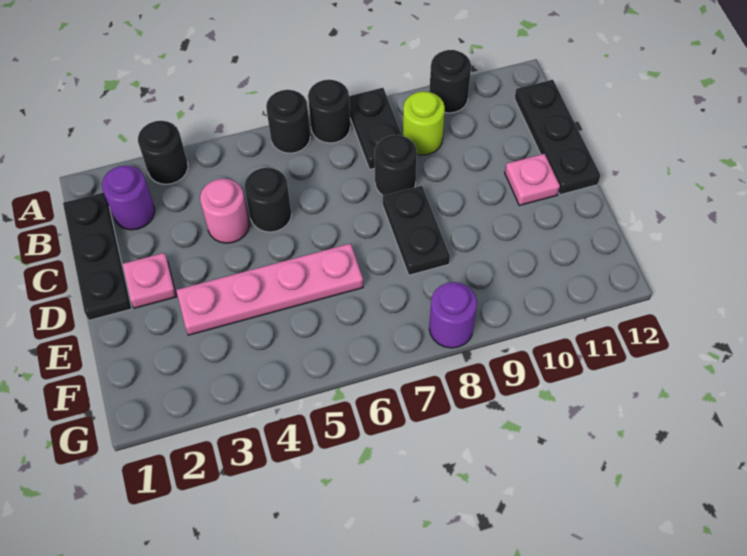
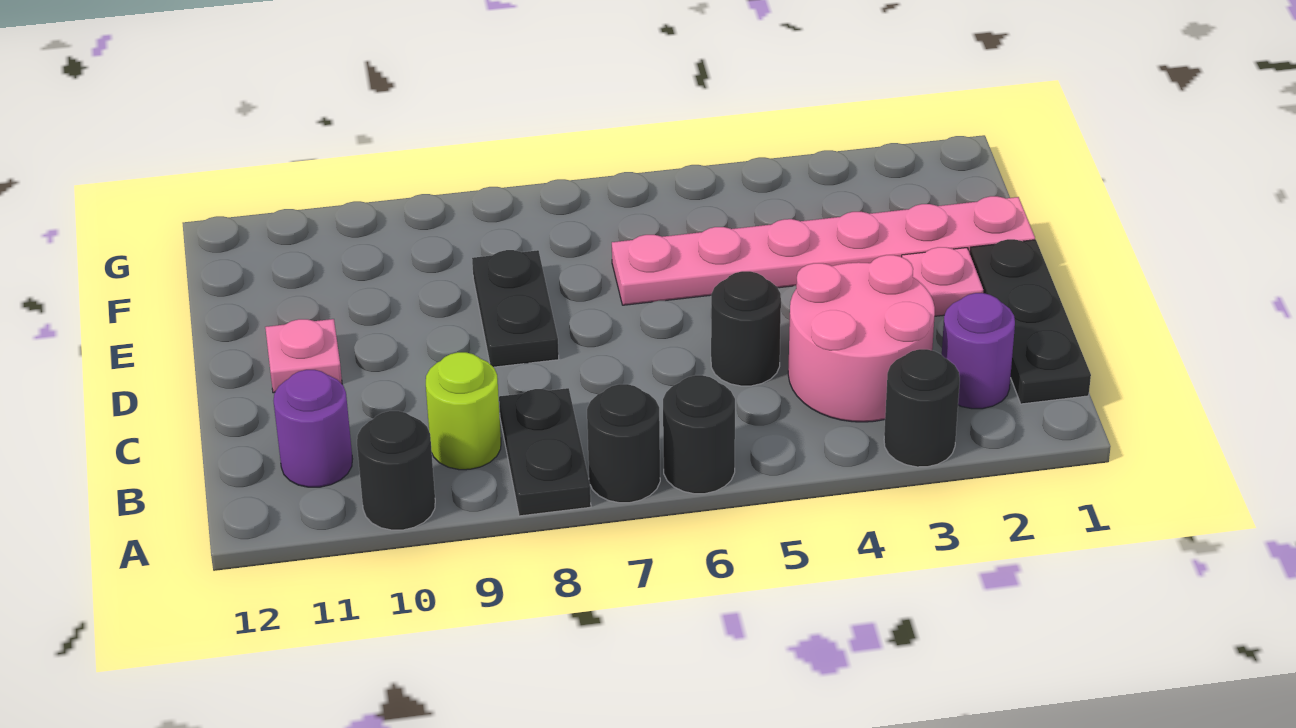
black 1x3 plate [515,80,601,195] -> none
pink 1x1 round brick [200,179,249,243] -> pink 2x2 round brick [788,255,935,422]
black 1x1 round brick [375,135,417,196] -> none
pink 1x4 plate [176,244,363,335] -> pink 1x6 plate [612,196,1035,305]
purple 1x1 round brick [429,282,477,348] -> purple 1x1 round brick moved to [273,370,352,487]

